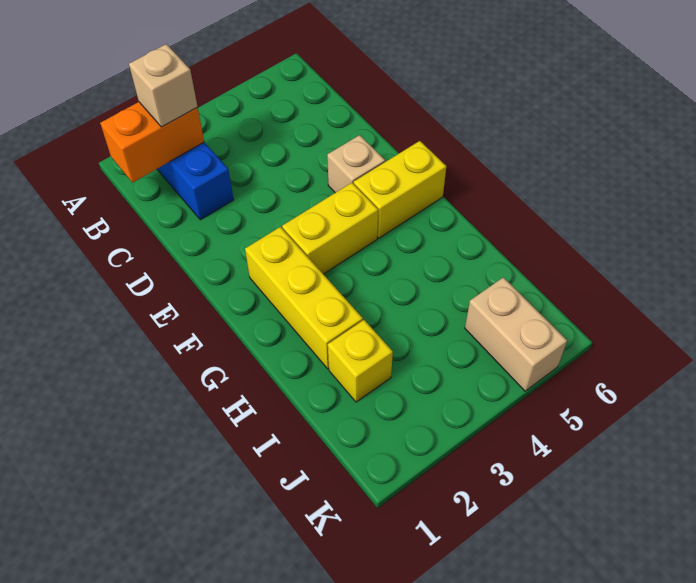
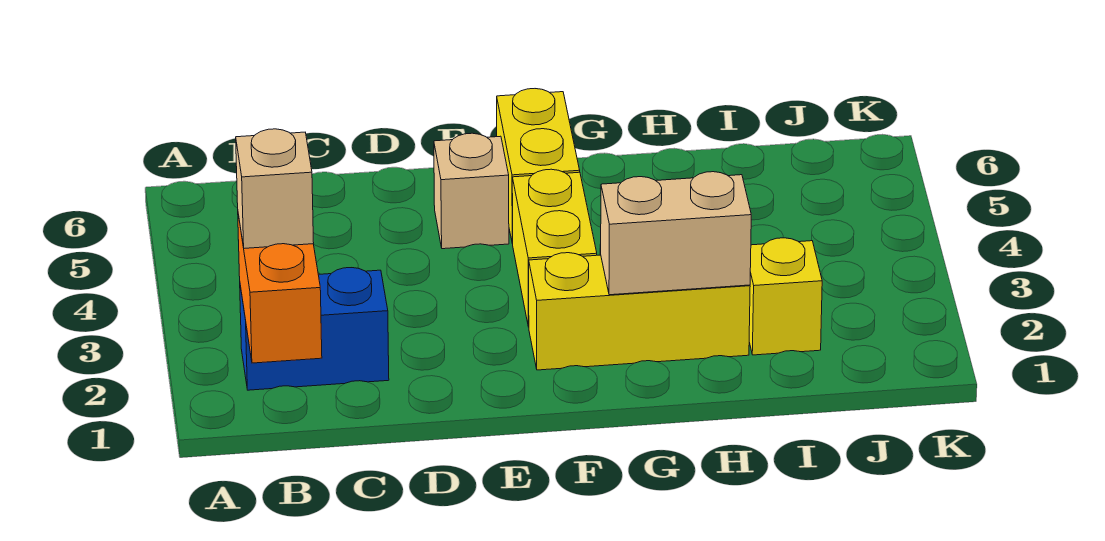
tan 1x2 brick [465,277,567,391] -> tan 1x2 brick moved to [601,172,751,295]

